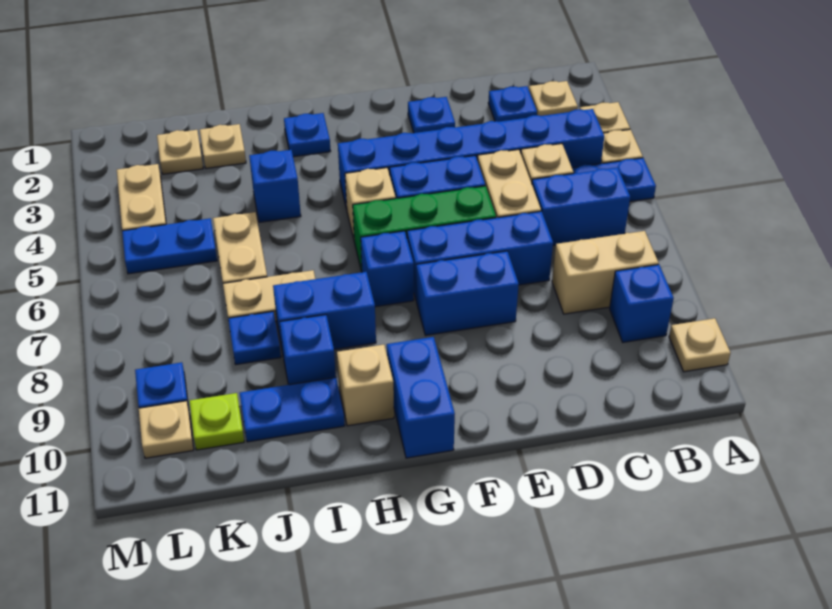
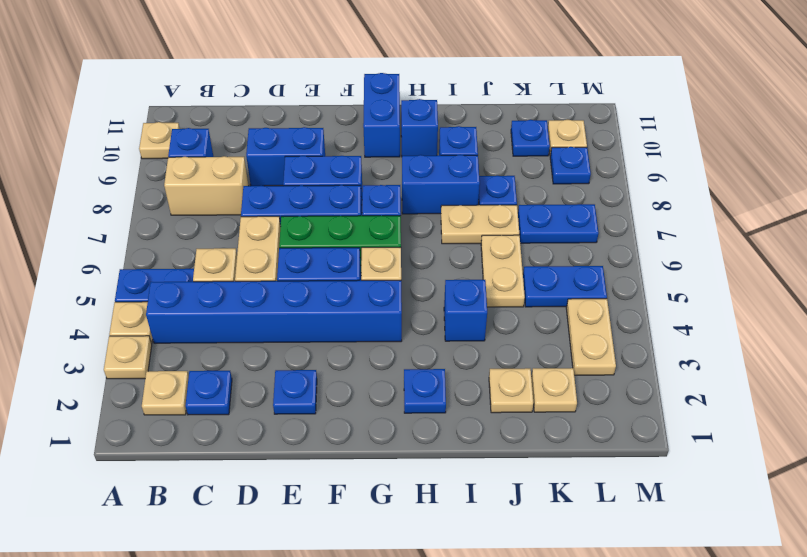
blue 1x2 brick [532,167,630,246] -> blue 1x2 brick moved to [246,127,325,186]
tan 1x1 brick [337,345,394,426] -> blue 1x1 brick [401,99,438,156]
blue 1x2 plate [240,378,345,442] -> blue 1x2 plate moved to [518,204,599,243]
lime 1x1 plate [189,393,244,450] -> blue 1x1 plate [511,120,550,156]

